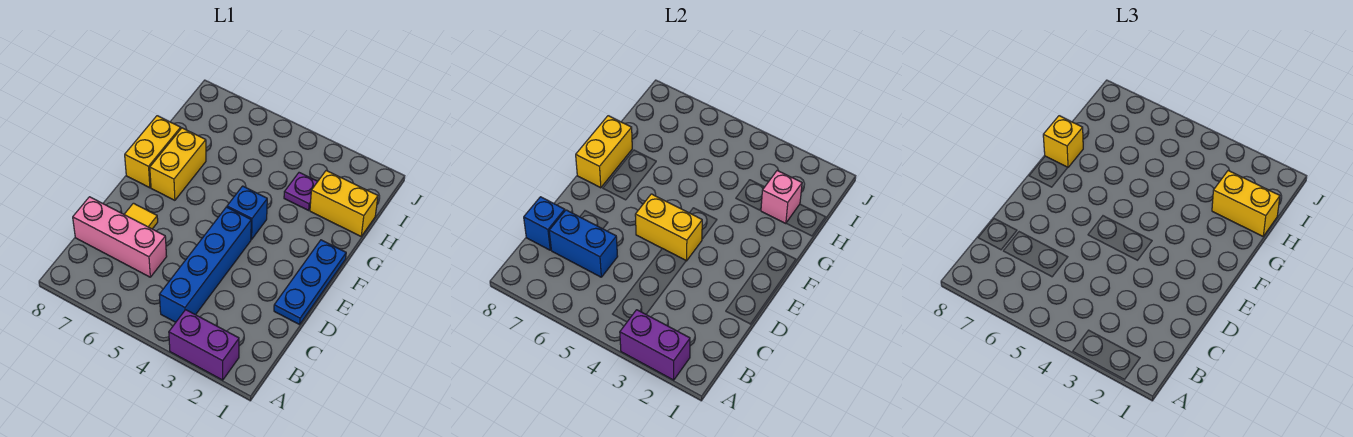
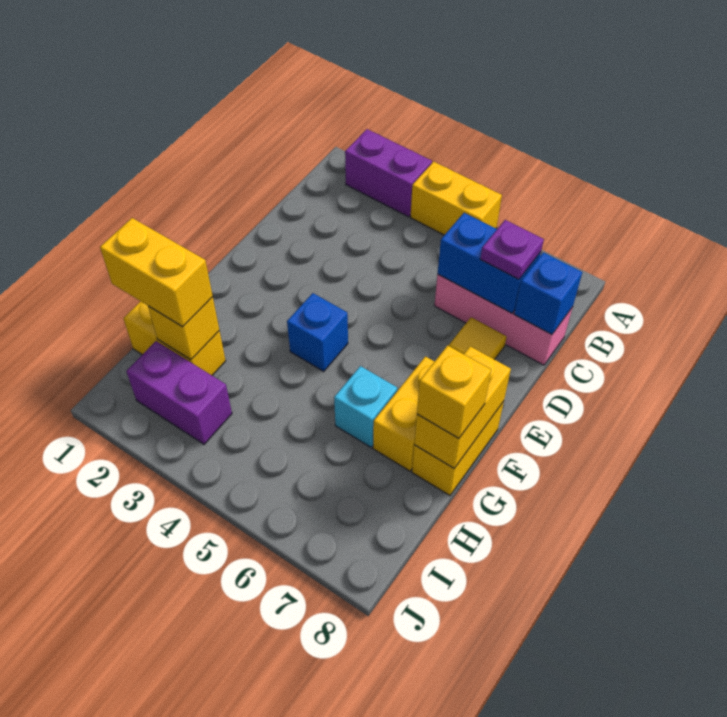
purple 1x2 brick [620,310,690,380] -> purple 1x2 brick moved to [126,341,232,444]
blue 1x4 brick [159,207,251,322] -> none
blue 1x3 plate [274,240,346,325] -> none
yellow 1x2 brick [635,194,702,261] -> yellow 1x2 brick moved to [410,162,502,235]
none -> cyan 1x1 brick [334,366,397,447]
pink 1x1 brick [761,171,802,224] -> yellow 1x1 brick [148,297,219,360]
purple 1x1 plate [284,173,318,210] -> purple 1x1 plate moved to [480,220,544,279]

